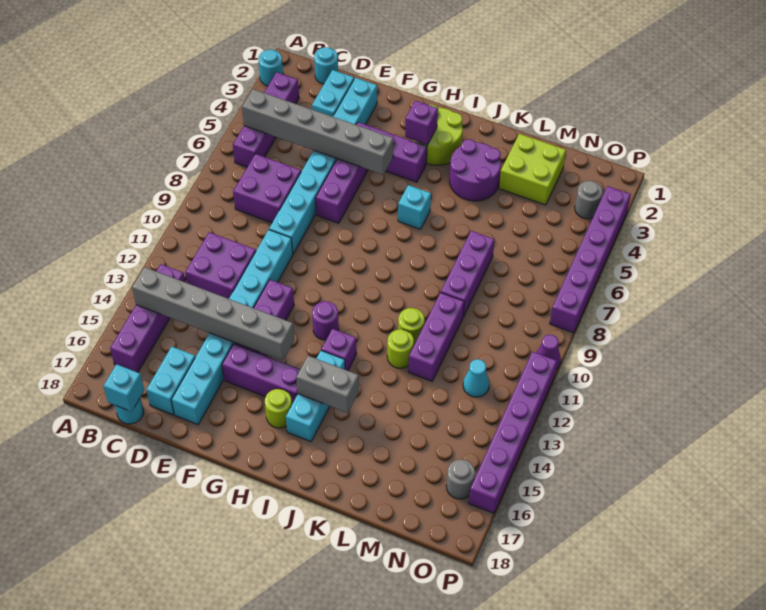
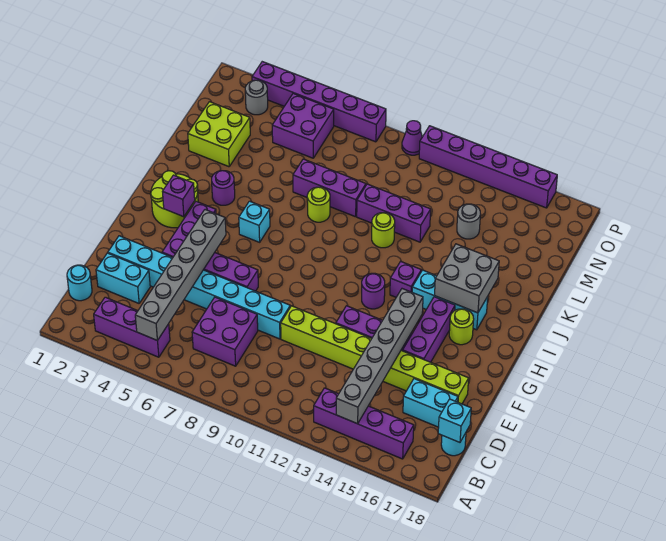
cyan 1x1 round brick [258,50,283,86] -> none
purple 1x4 brick [233,72,299,167] -> purple 1x3 brick [94,297,170,357]
purple 2x2 brick [185,232,256,299] -> purple 2x2 brick moved to [272,94,334,158]
cyan 1x8 brick [172,230,293,425] -> lime 1x8 brick [281,306,469,404]
grey 1x2 brick [296,356,359,413] -> grey 2x2 brick [435,244,499,313]
purple 2x2 round brick [450,139,501,201] -> purple 1x1 round brick [212,171,235,205]
lime 1x1 round brick [387,329,414,368] -> lime 1x1 round brick moved to [307,187,330,222]
cyan 1x1 cone [463,359,489,397] -> none
grey 1x1 round brick [446,459,475,499] -> grey 1x1 round brick moved to [457,204,480,239]

